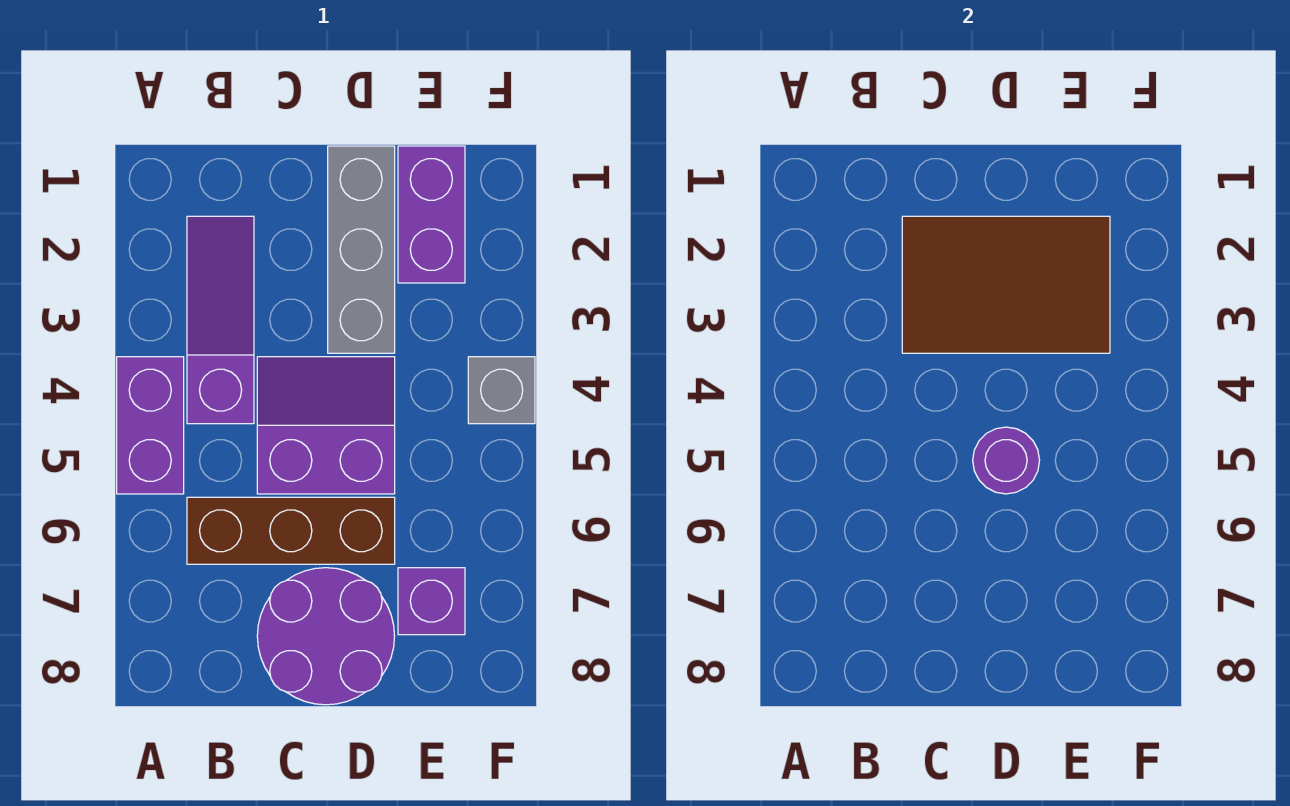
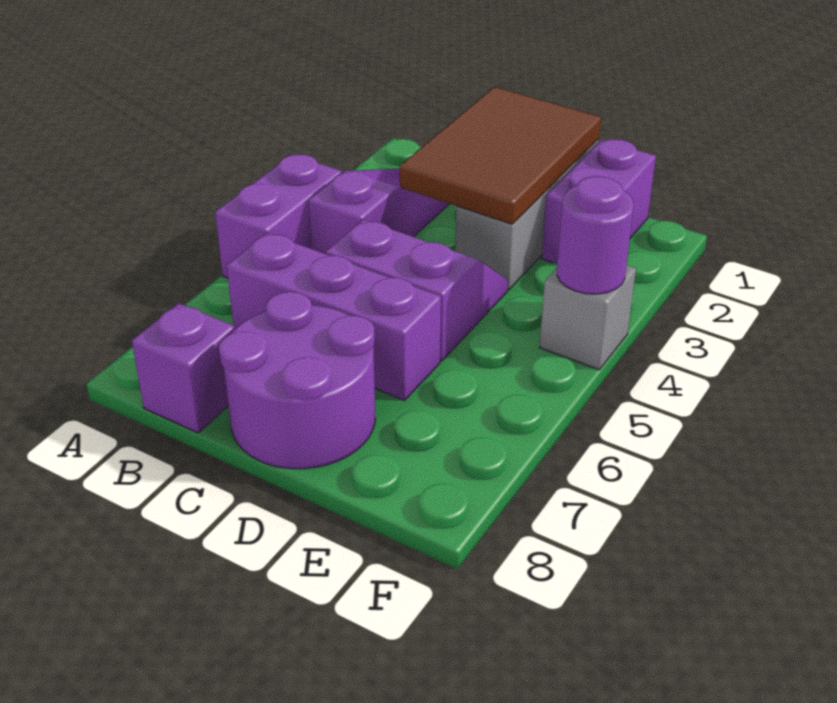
brown 1x3 brick [187,497,395,564] -> purple 1x3 brick [227,233,441,400]
brown 2x3 tile [902,216,1110,353] -> brown 2x3 tile turned to [400,87,601,224]
purple 1x1 round brick [973,427,1040,494] -> purple 1x1 round brick moved to [557,176,634,294]
purple 1x1 brick [398,568,465,635] -> purple 1x1 brick moved to [132,303,235,433]

